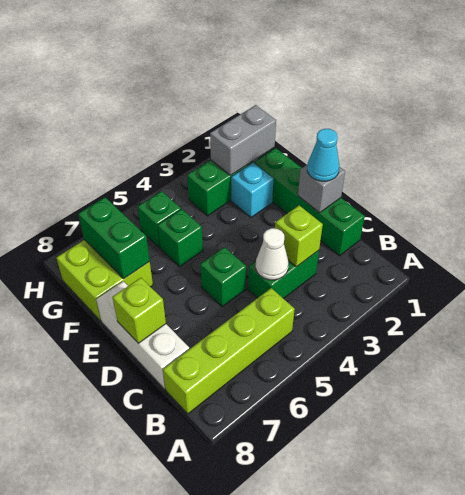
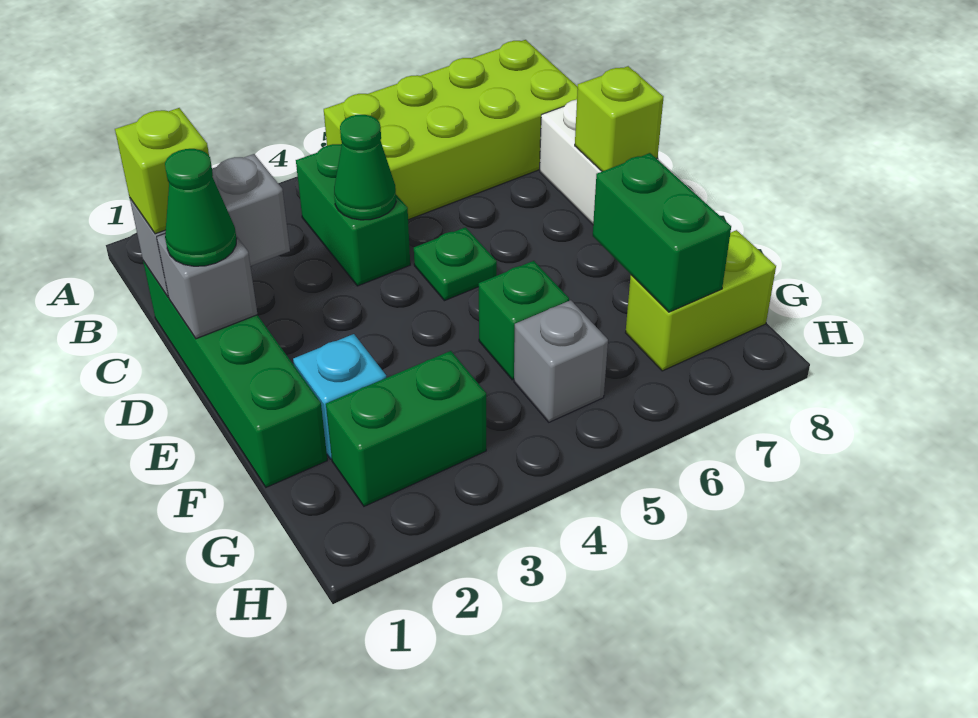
lime 1x4 brick [163,288,295,414] -> lime 2x4 brick [324,40,578,220]
green 1x2 brick [248,250,319,299] -> green 1x2 brick turned to [296,144,410,286]
lime 1x1 brick [275,206,323,267] -> lime 1x1 brick moved to [115,108,209,234]
white 1x1 cone [256,228,288,280] -> green 1x1 cone [334,115,396,220]
cyan 1x1 cone [307,129,339,181] -> green 1x1 cone [165,149,237,266]
green 1x1 brick [200,247,246,307] -> green 1x1 plate [414,227,497,301]
lime 2x2 brick [56,240,153,321] -> lime 1x2 brick [626,230,776,371]
grey 1x2 brick [210,105,276,176] -> grey 1x2 brick moved to [130,154,290,297]
green 1x1 brick [138,191,181,248] -> grey 1x1 brick [514,300,608,422]

